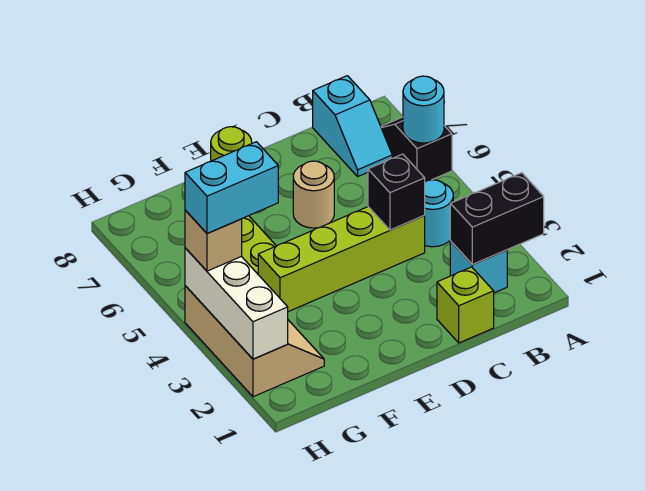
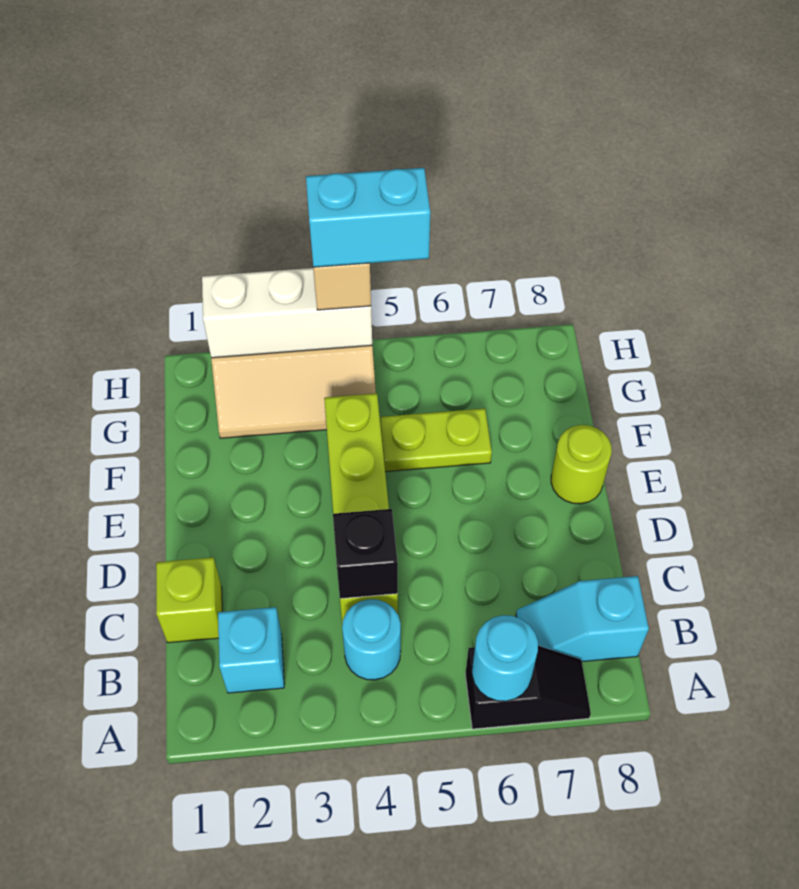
black 1x2 brick [450,173,544,265] -> none
tan 1x1 round brick [293,161,334,228] -> none
cyan 1x2 brick [185,142,278,234] -> cyan 1x2 brick turned to [306,168,430,267]

